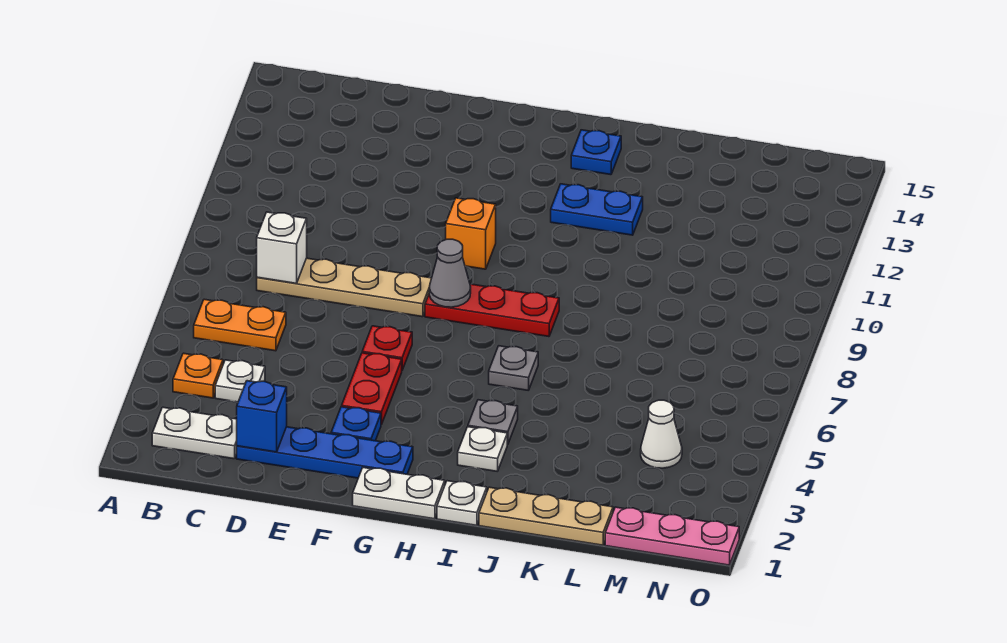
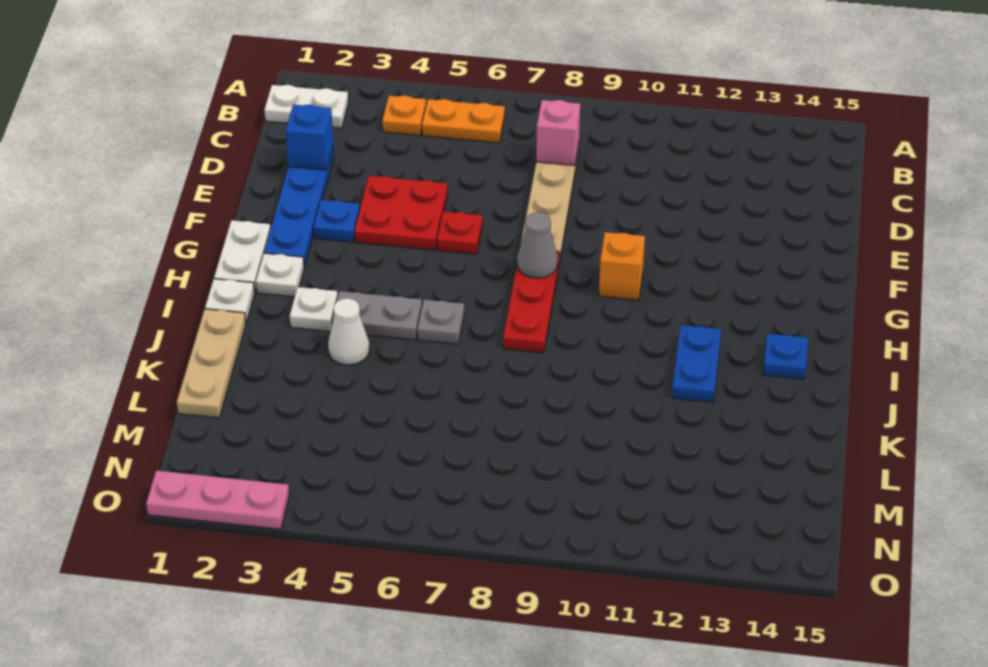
white 1x2 plate [152,407,237,459] -> white 1x2 plate turned to [264,85,348,128]
orange 1x2 plate [194,299,286,351] -> orange 1x2 plate turned to [422,99,505,143]
white 1x1 plate [215,360,265,402] -> white 1x1 plate moved to [256,253,304,297]
white 1x1 brick [257,212,307,283] -> pink 1x1 brick [536,100,580,165]
red 1x2 plate [342,353,402,425] -> red 2x2 plate [355,176,448,250]
grey 1x1 plate [468,400,518,445] -> grey 1x2 plate [332,291,422,340]
pink 1x3 plate [605,507,739,565] -> pink 1x3 plate turned to [146,470,289,529]
white 1x1 cone [641,400,682,468] -> white 1x1 cone moved to [328,298,369,365]

